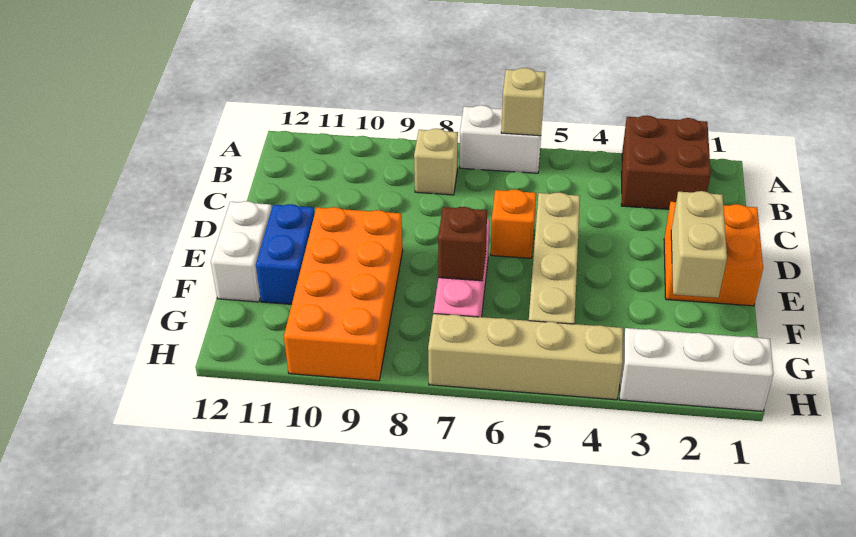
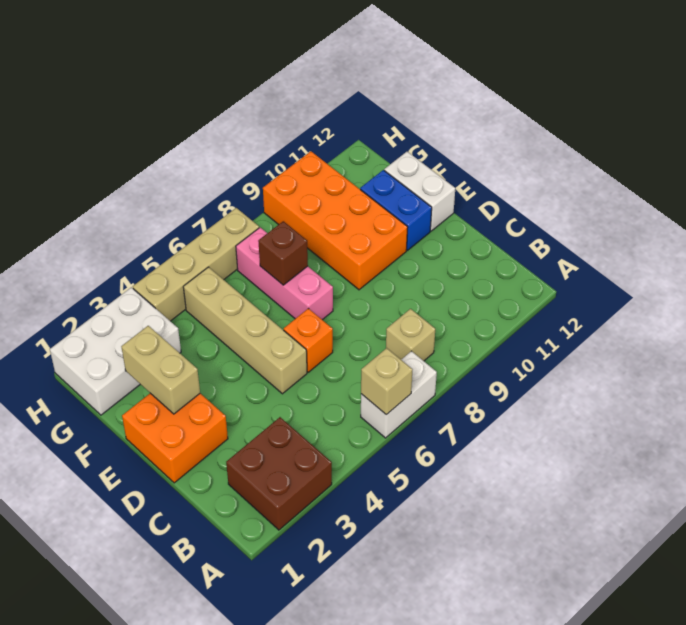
white 1x3 brick [619,328,774,411] -> white 2x3 brick [50,287,181,415]

